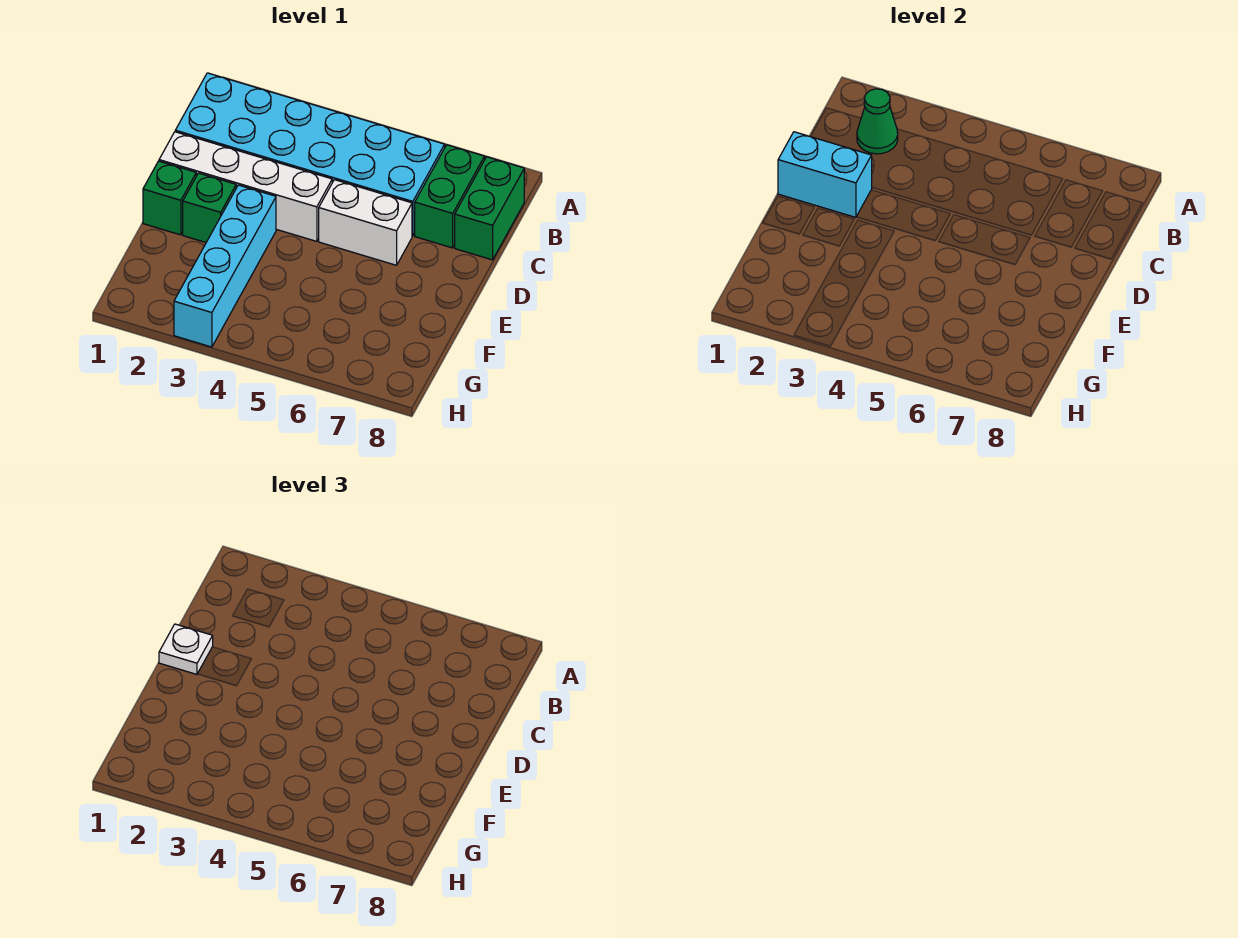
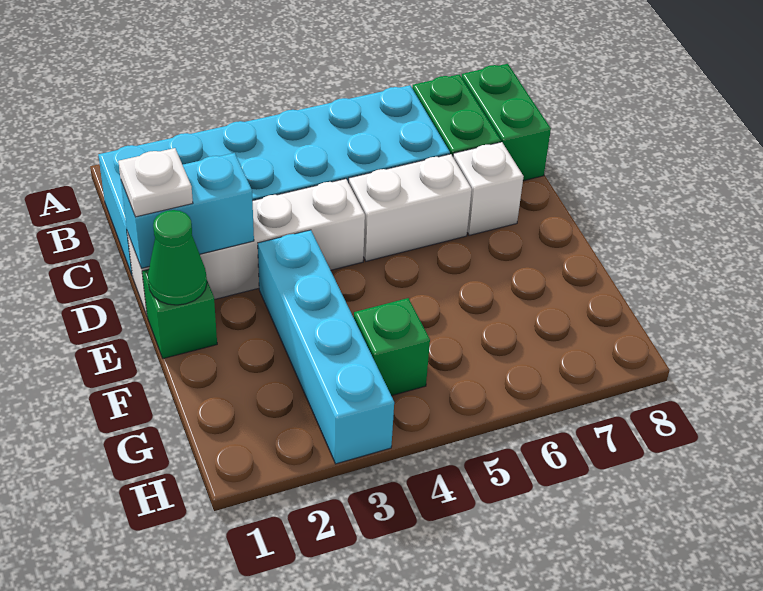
green 1x1 cone [857,89,898,154] -> green 1x1 cone moved to [148,210,207,305]
none -> white 1x1 brick [453,142,524,235]
green 1x1 brick [183,173,236,242] -> green 1x1 brick moved to [354,298,430,396]

